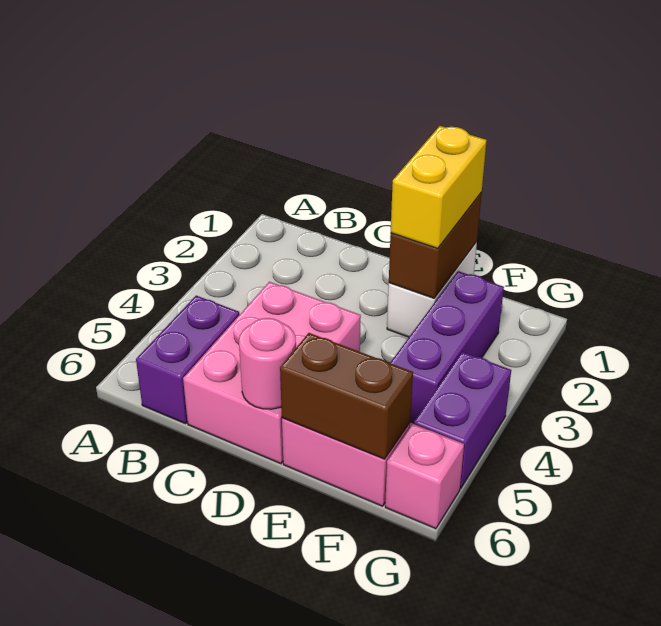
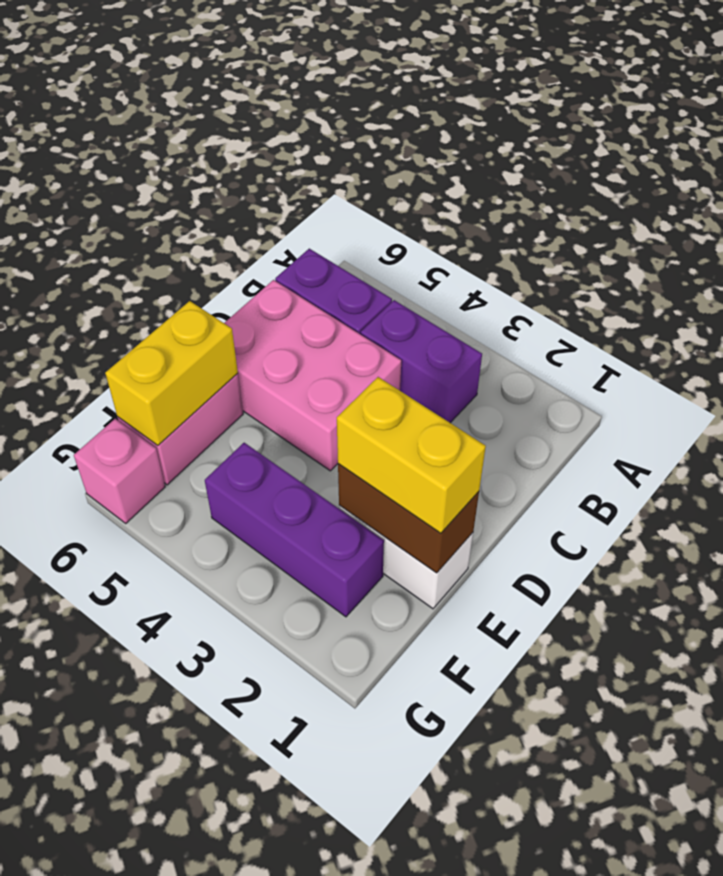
pink 1x1 round brick [239,318,296,409] -> none
brown 1x2 brick [280,333,413,459] -> yellow 1x2 brick [105,301,238,445]
purple 1x2 brick [414,352,511,488] -> purple 1x2 brick moved to [361,300,482,423]

